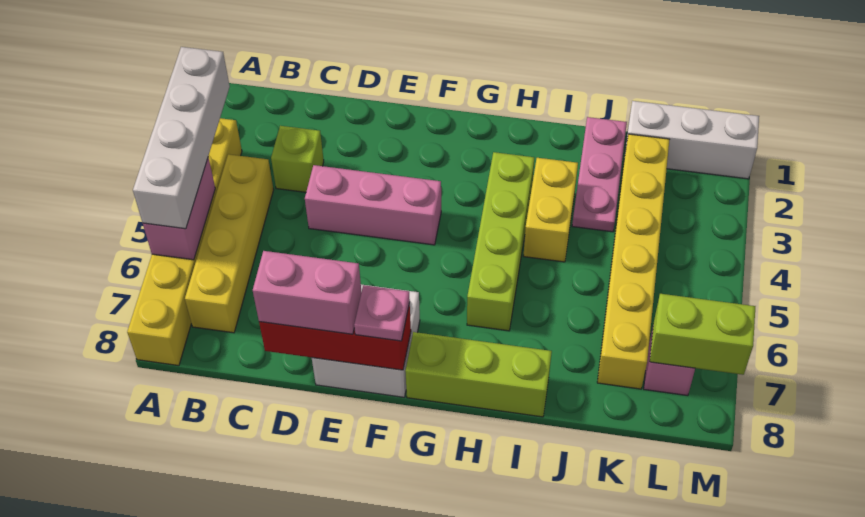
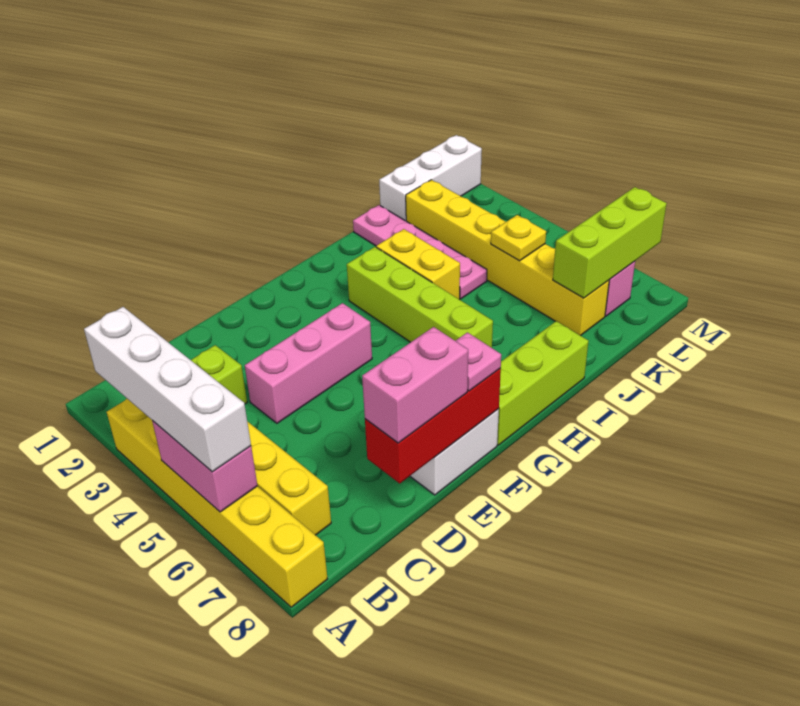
pink 1x3 plate [572,117,627,232] -> pink 1x4 plate [353,205,487,299]
none -> yellow 1x1 plate [491,215,546,261]
lime 1x2 brick [650,294,755,375] -> lime 1x3 brick [553,187,667,298]

